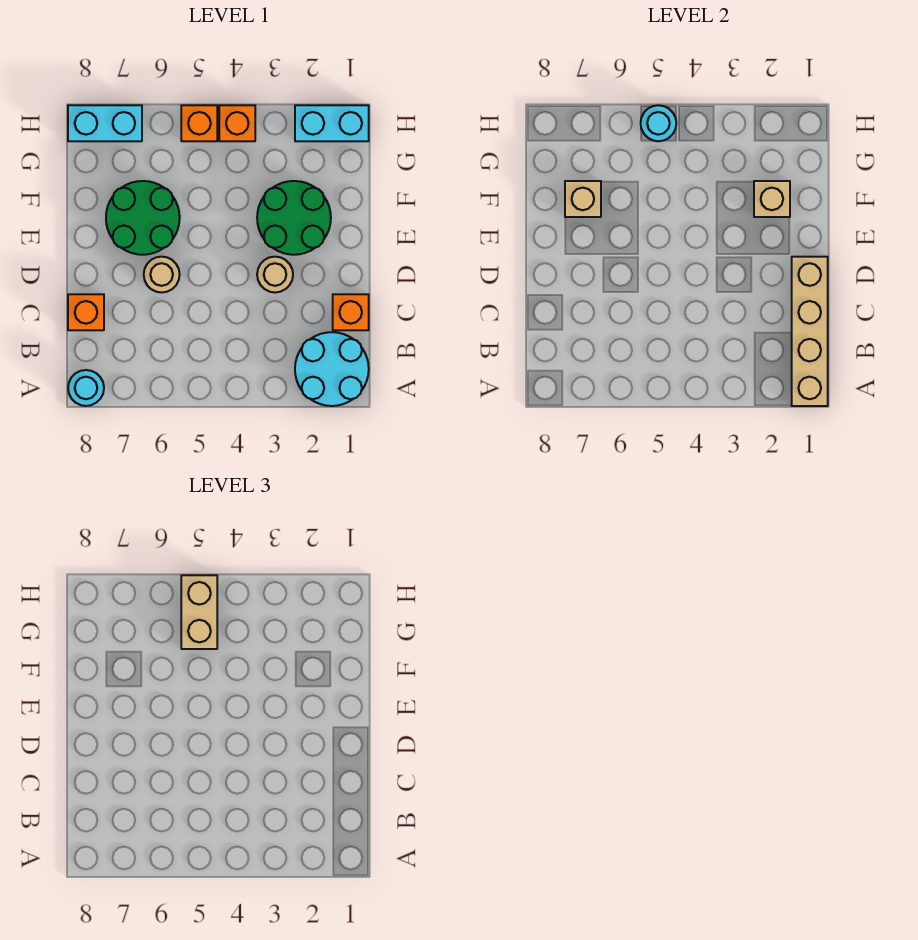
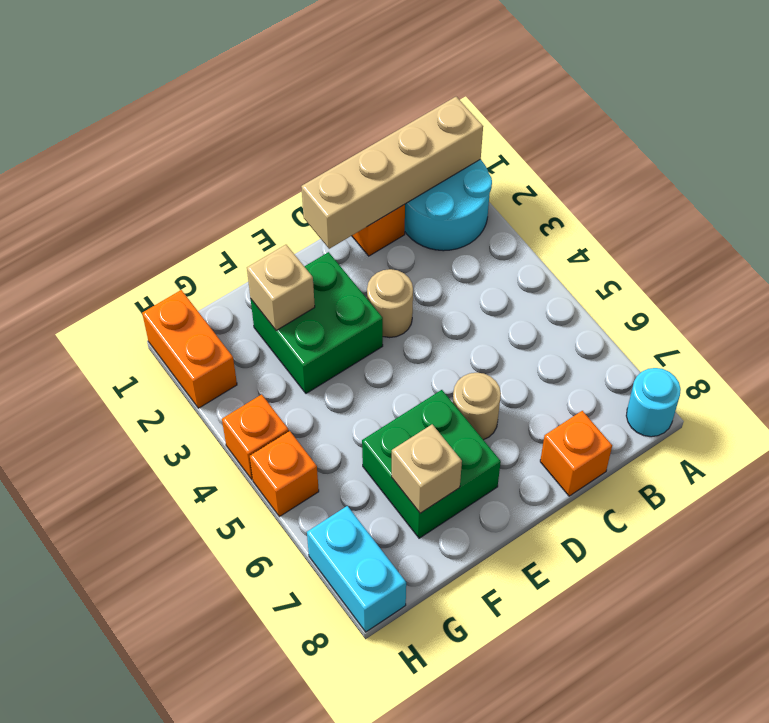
green 2x2 round brick [257,181,331,255] -> green 2x2 brick [251,252,383,393]
green 2x2 round brick [106,181,180,255] -> green 2x2 brick [362,390,501,538]
tan 1x2 brick [181,575,217,649] -> none
cyan 1x2 brick [295,105,369,141] -> orange 1x2 brick [142,290,237,408]
cyan 1x1 round brick [641,105,676,141] -> none

